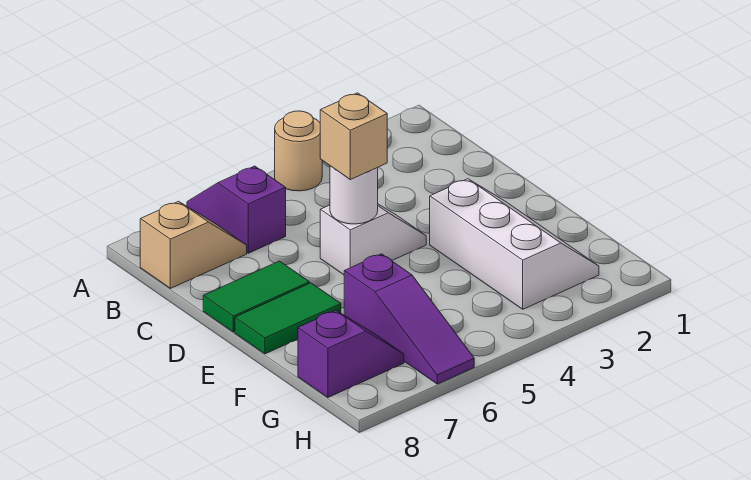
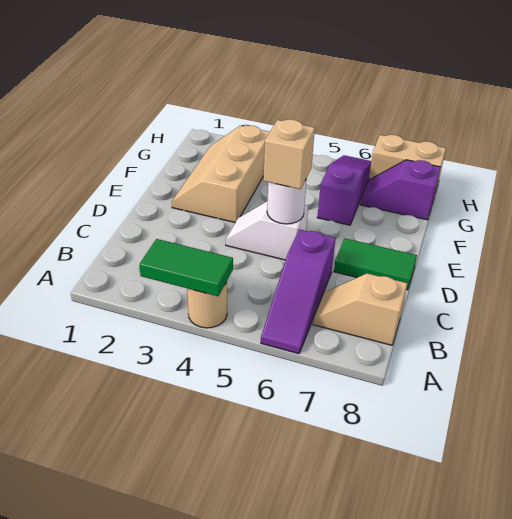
purple 1x2 slope [187,166,286,253] -> purple 1x3 slope [261,229,336,354]
white 2x3 slope [430,179,599,309] -> tan 2x3 slope [172,126,270,222]
green 1x2 tile [235,283,341,354] -> green 1x2 tile moved to [139,239,233,296]
none -> tan 1x2 brick [369,135,446,193]

